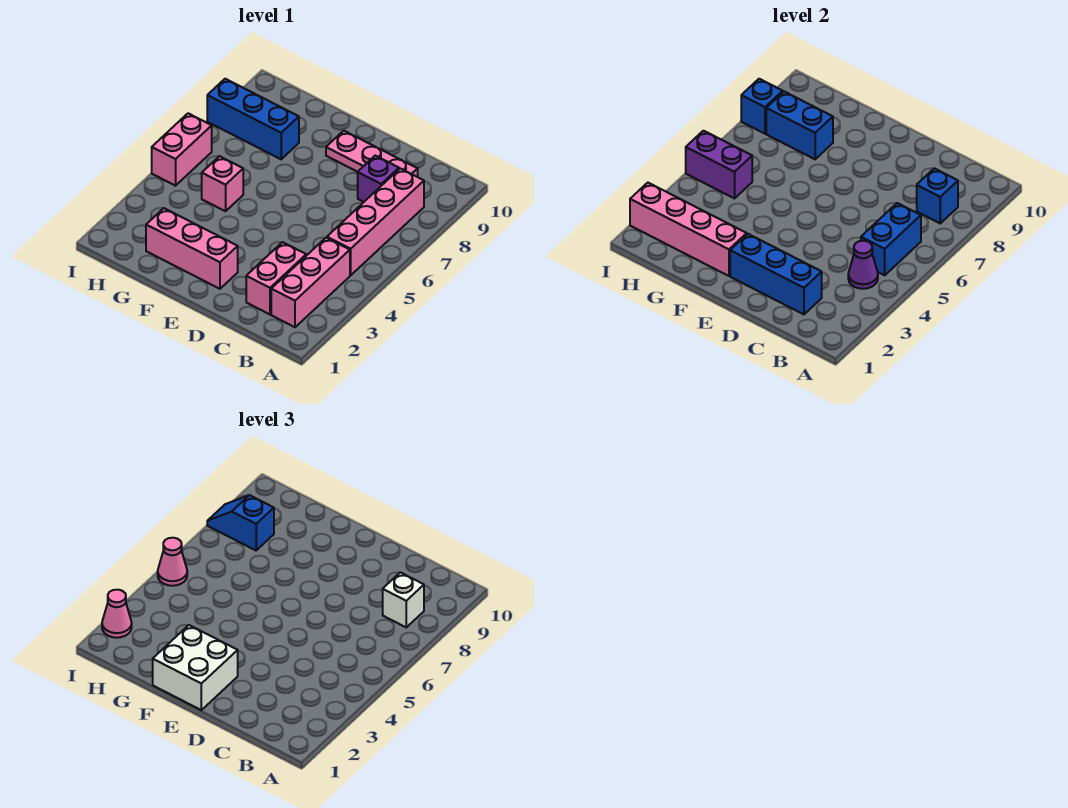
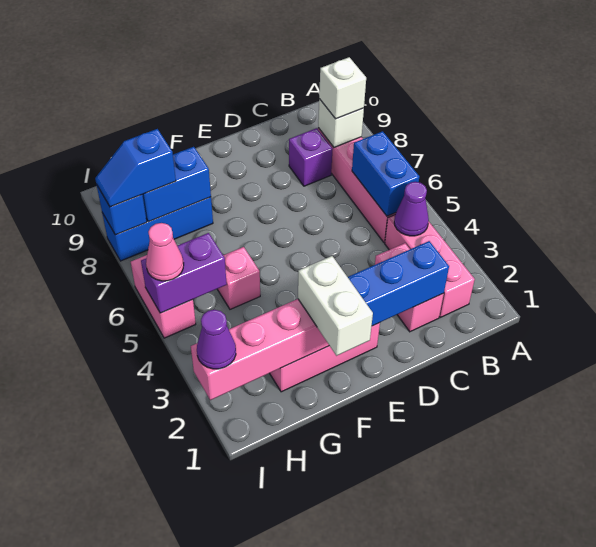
blue 1x1 brick [917,168,958,223] -> white 1x1 brick [318,99,364,147]
pink 1x3 plate [326,131,418,177] -> none
white 2x2 brick [153,625,238,710] -> white 1x2 brick [298,256,373,356]
pink 1x1 cone [102,590,132,638] -> purple 1x1 cone [197,310,236,369]

